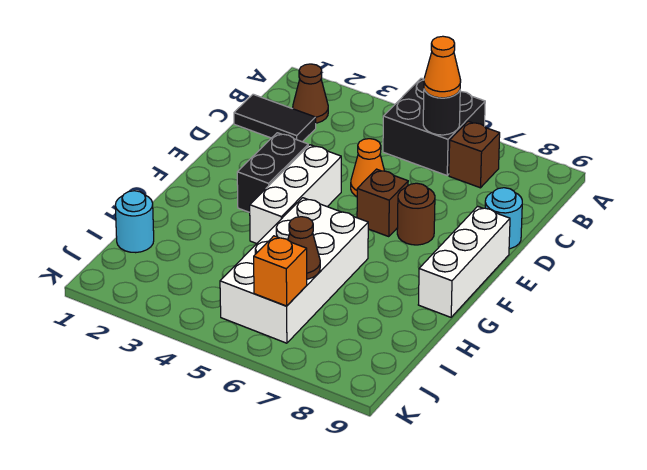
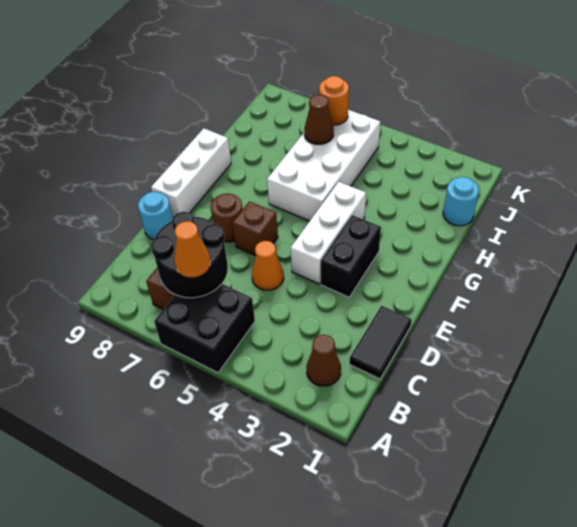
black 1x1 round brick [423,90,460,135] -> black 2x2 round brick [151,212,228,298]
black 1x2 tile [234,94,316,142] -> black 1x2 tile turned to [349,306,412,379]
orange 1x1 brick [254,236,307,306] -> orange 1x1 round brick [319,76,349,125]

